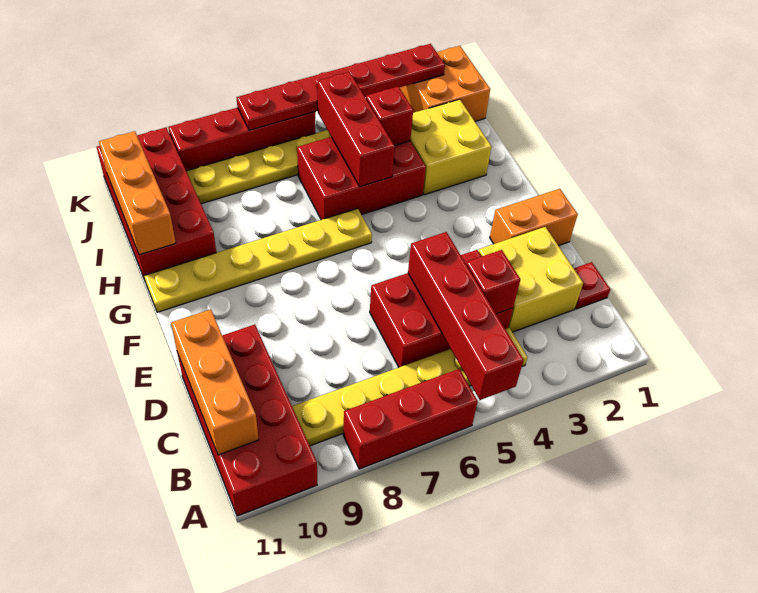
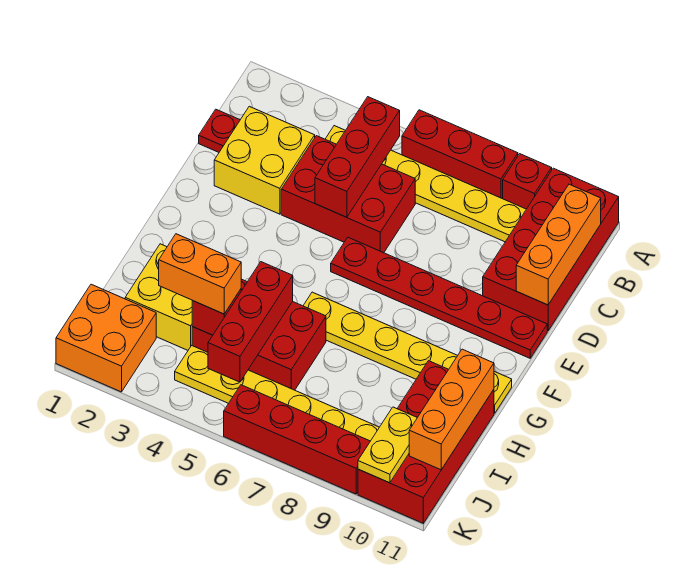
red 1x4 brick [408,232,524,400] -> red 1x3 brick [315,97,400,217]
red 1x1 brick [466,250,520,314] -> red 1x1 brick moved to [503,154,552,209]
orange 1x2 brick [490,189,578,246] -> orange 1x2 brick moved to [159,234,241,314]
none -> yellow 1x2 plate [358,407,417,483]
red 1x6 plate [236,44,445,130] -> red 1x6 plate moved to [331,237,547,358]

